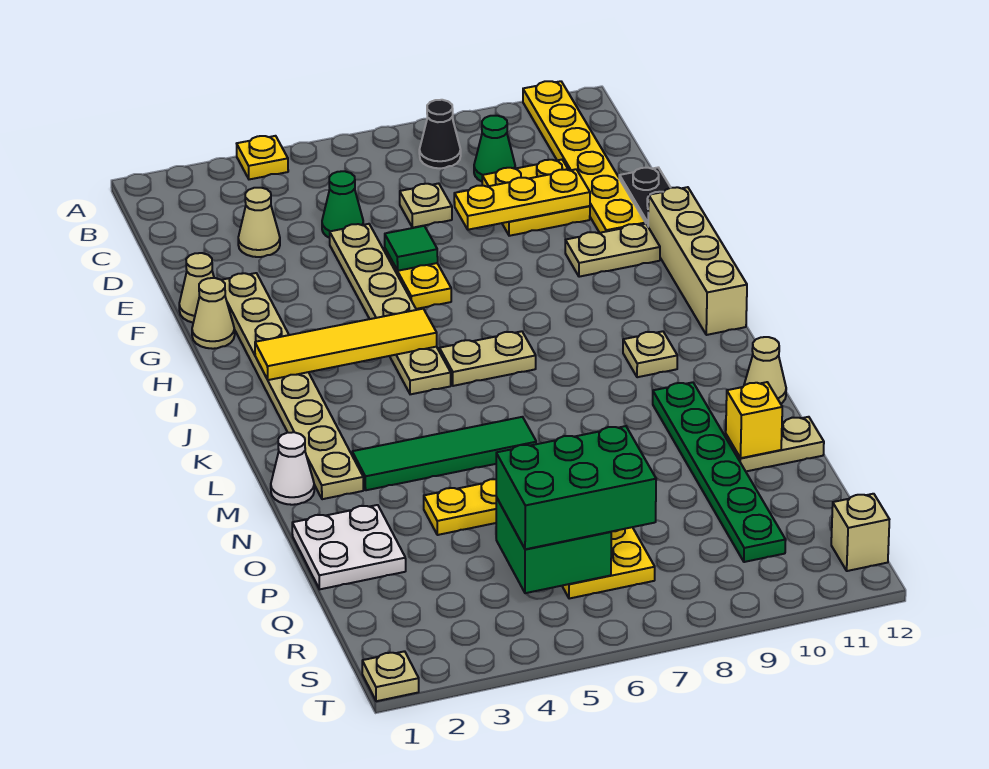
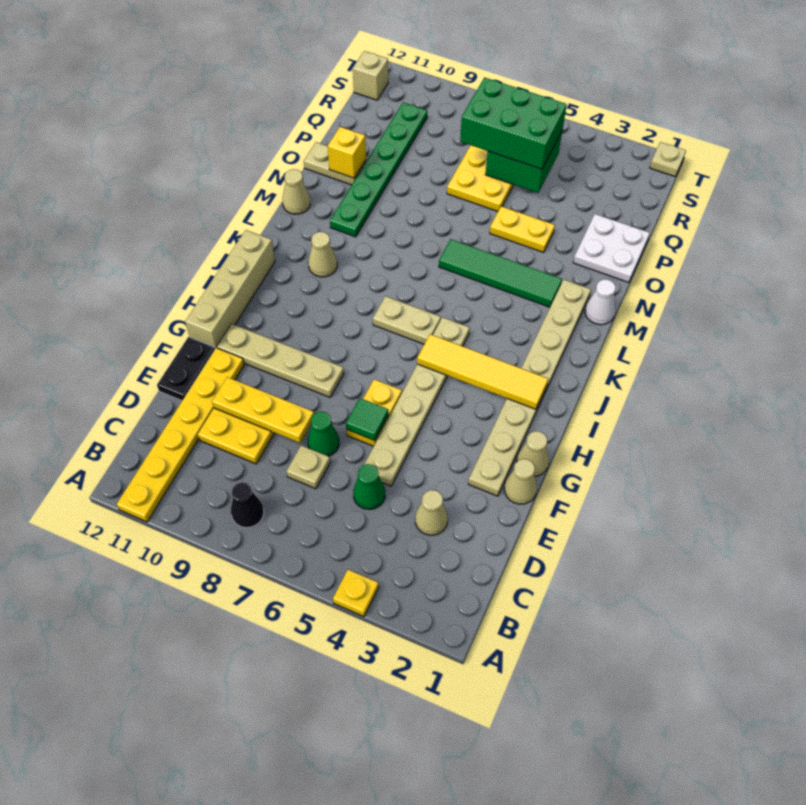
green 1x1 cone [474,116,515,181] -> green 1x1 cone moved to [308,412,339,456]
tan 1x2 plate [565,224,660,277] -> tan 1x4 plate [217,324,344,397]
tan 1x1 plate [623,331,677,377] -> tan 1x1 cone [308,232,337,277]

